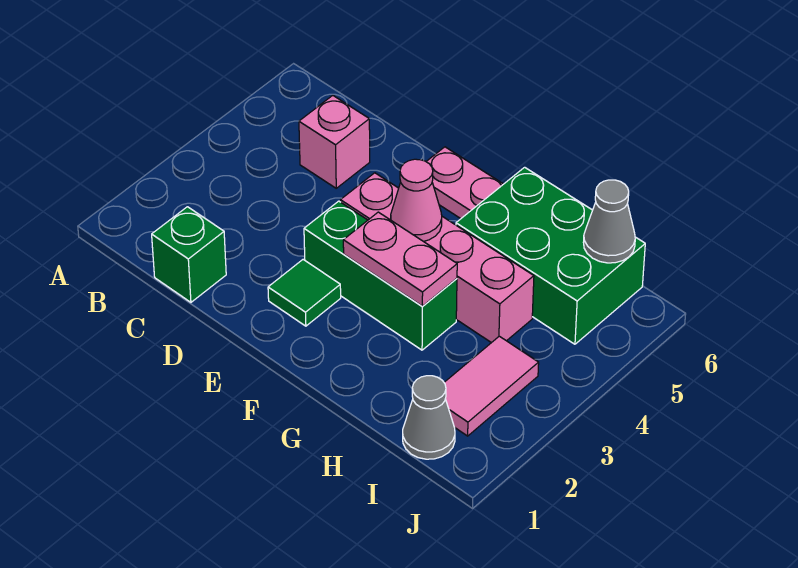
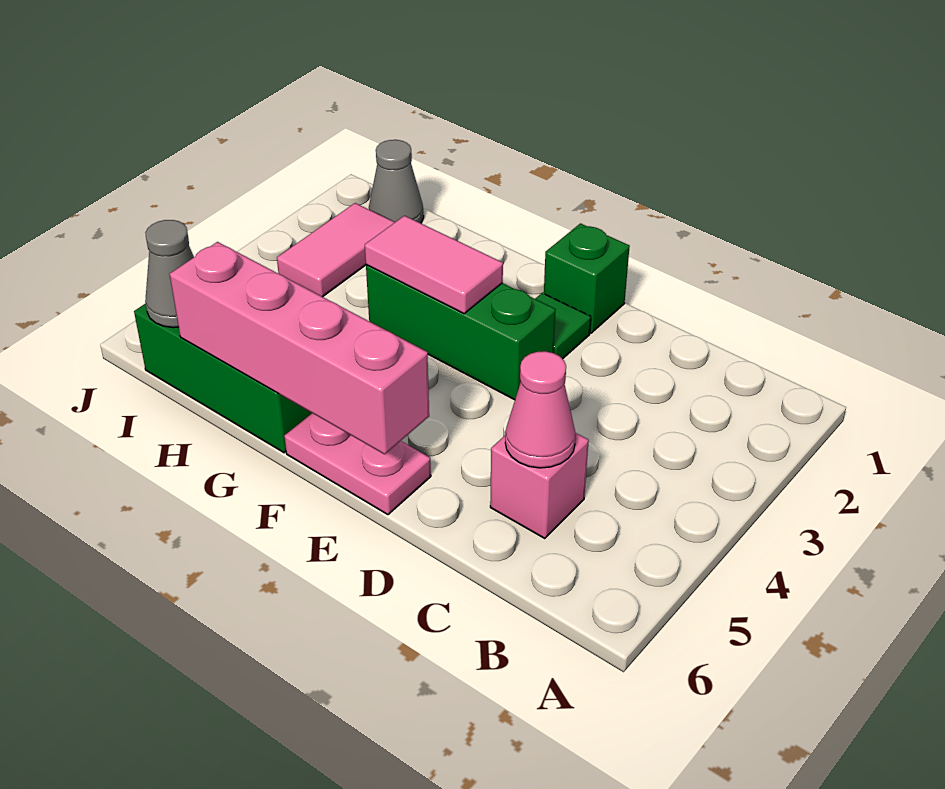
green 1x1 brick [152,207,226,302] -> green 1x1 brick moved to [544,223,630,333]
pink 1x4 brick [340,173,534,343] -> pink 1x4 brick moved to [170,242,429,454]
pink 1x2 plate [343,212,457,306] -> pink 1x2 tile [365,216,503,314]
pink 1x1 cone [391,159,442,241] -> pink 1x1 cone moved to [505,351,576,468]

